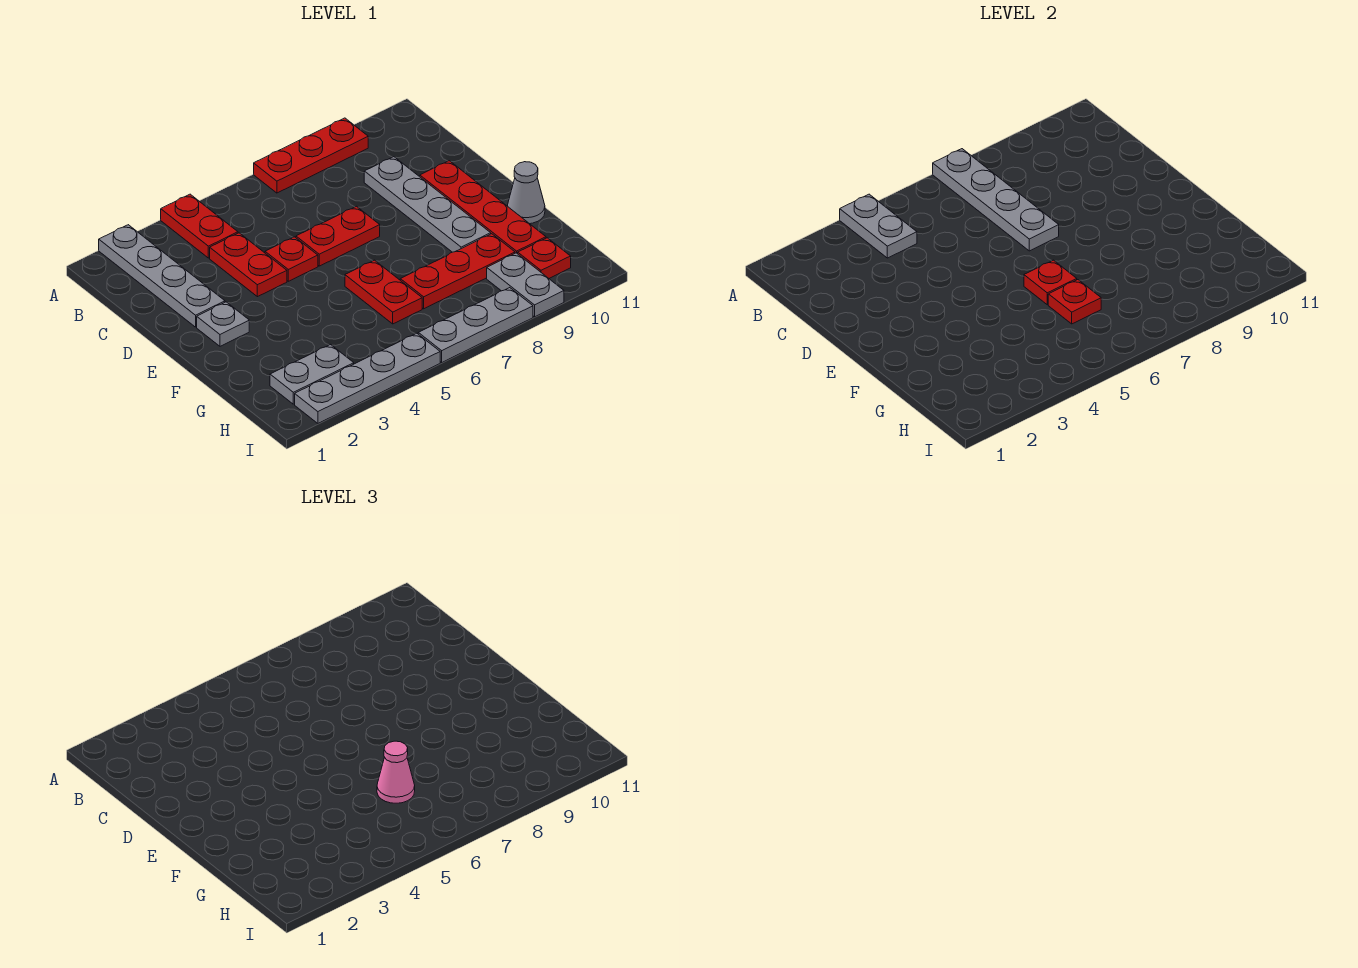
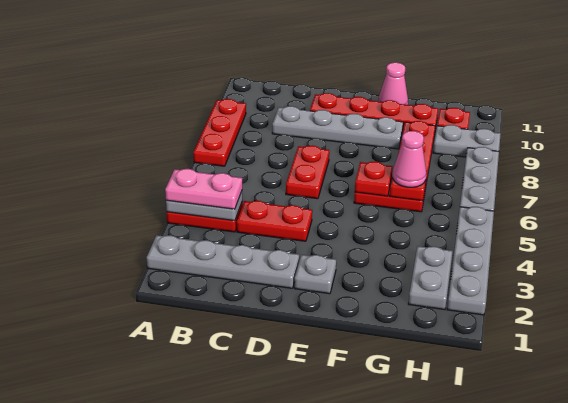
none -> pink 1x2 plate [165,169,242,209]
grey 1x4 plate [933,149,1059,251] -> none
red 1x1 plate [265,237,318,281] -> none
grey 1x1 cone [508,162,545,224] -> pink 1x1 cone [378,62,408,105]

